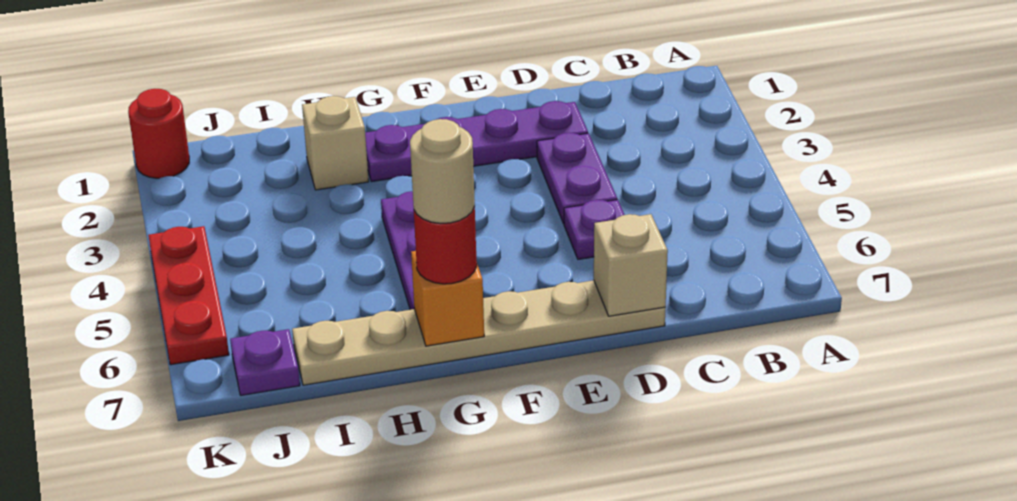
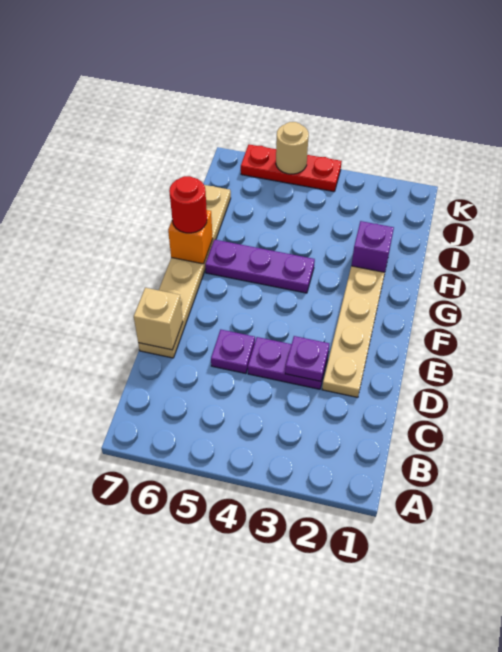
purple 1x4 plate [365,101,588,182] -> tan 1x4 plate [322,266,385,397]
tan 1x1 round brick [410,119,475,223] -> tan 1x1 round brick moved to [276,122,309,174]
tan 1x1 brick [302,96,369,190] -> purple 1x1 brick [351,221,394,272]
purple 1x1 plate [230,329,300,395] -> purple 1x1 plate moved to [285,336,329,381]
red 1x1 round brick [128,89,189,178] -> none

